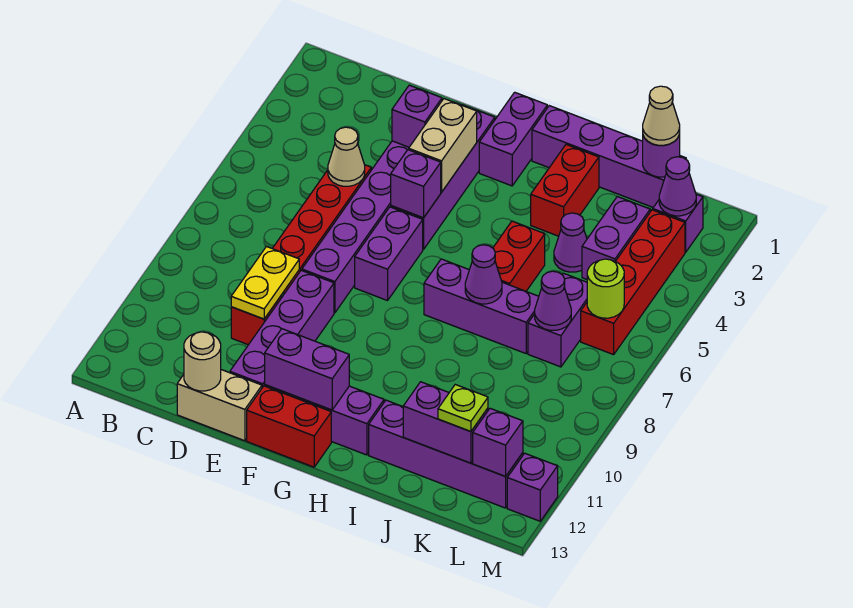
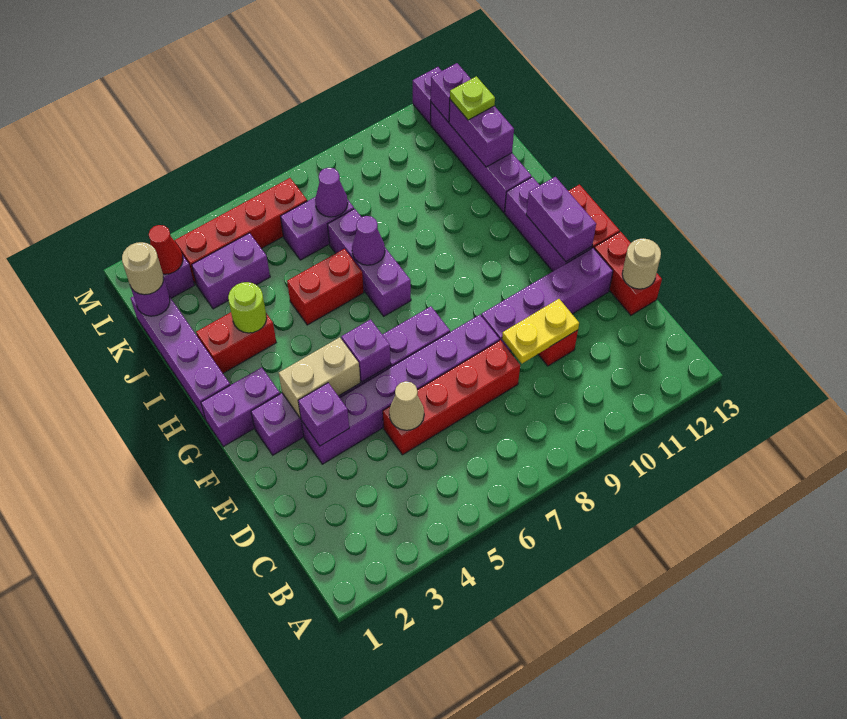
tan 1x2 brick [177,370,262,441] -> red 1x2 brick [594,232,662,315]
purple 1x1 cone [554,213,587,272] -> none
tan 1x1 cone [643,86,680,145] -> tan 1x1 round brick [122,242,164,295]
purple 1x1 cone [659,157,696,216] -> red 1x1 cone [149,225,183,274]
lime 1x1 round brick [587,259,624,318] -> lime 1x1 round brick moved to [228,282,267,333]

